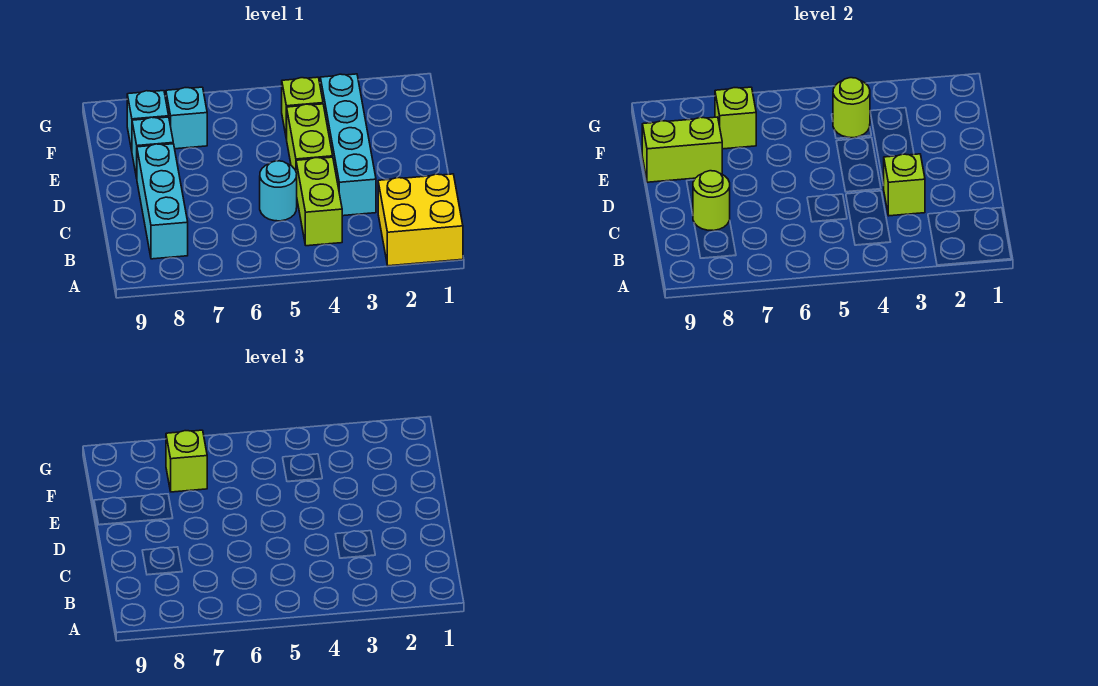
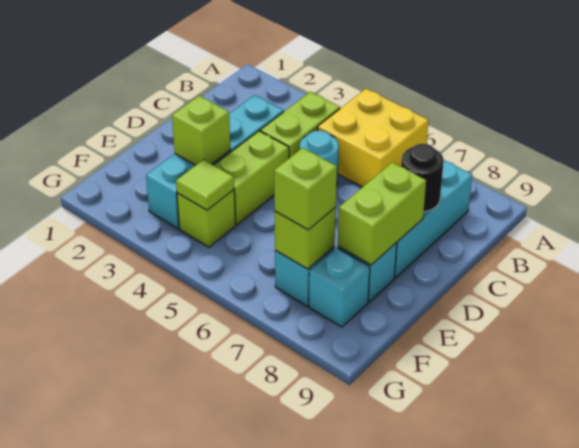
yellow 2x2 brick [378,174,463,266] -> yellow 2x2 brick moved to [317,89,429,187]
lime 1x1 brick [884,154,925,216] -> lime 1x1 brick moved to [172,96,230,165]
lime 1x1 round brick [693,171,730,231] -> black 1x1 round brick [401,144,444,212]
lime 1x2 brick [642,117,722,182] -> lime 1x2 brick turned to [338,162,426,265]
lime 1x1 round brick [833,78,870,138] -> lime 1x1 tile [176,160,234,210]

